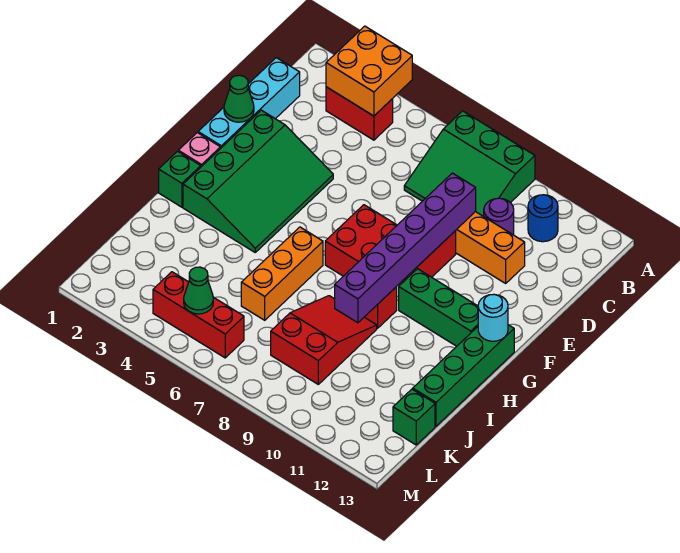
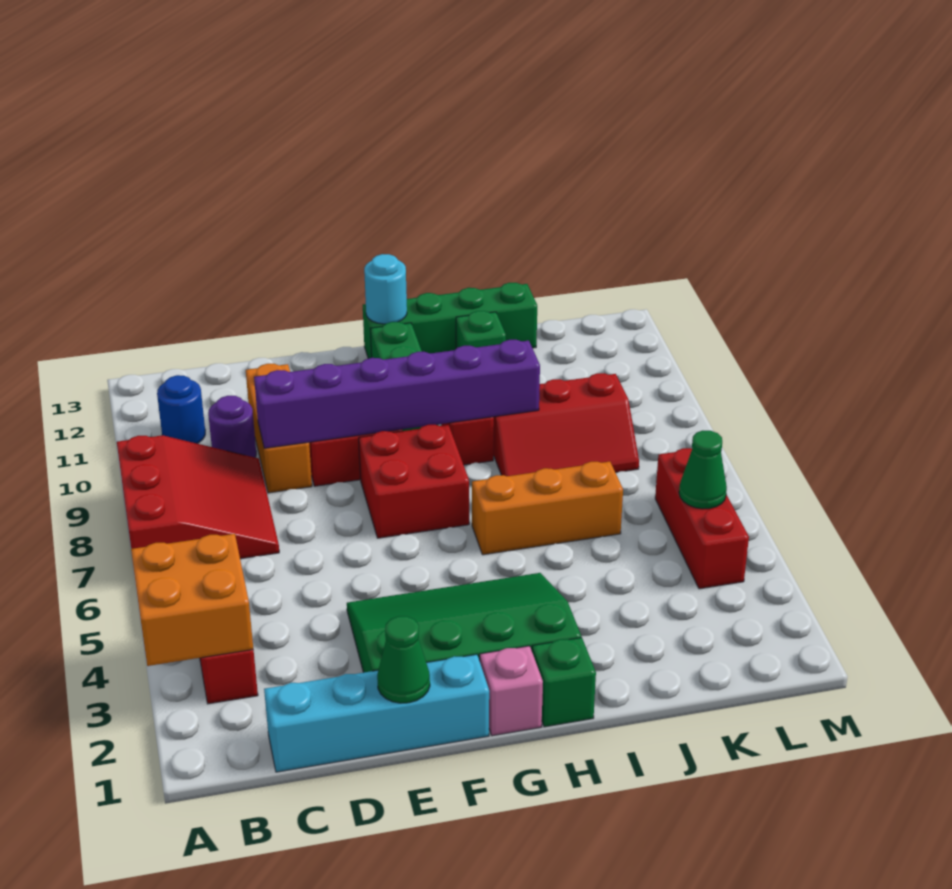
green 3x3 slope [404,111,535,216] -> red 3x3 slope [117,435,279,559]
red 2x3 slope [271,296,377,384] -> red 2x3 slope turned to [494,373,639,476]
green 1x1 brick [393,389,435,445] -> green 1x1 brick moved to [456,311,506,348]

